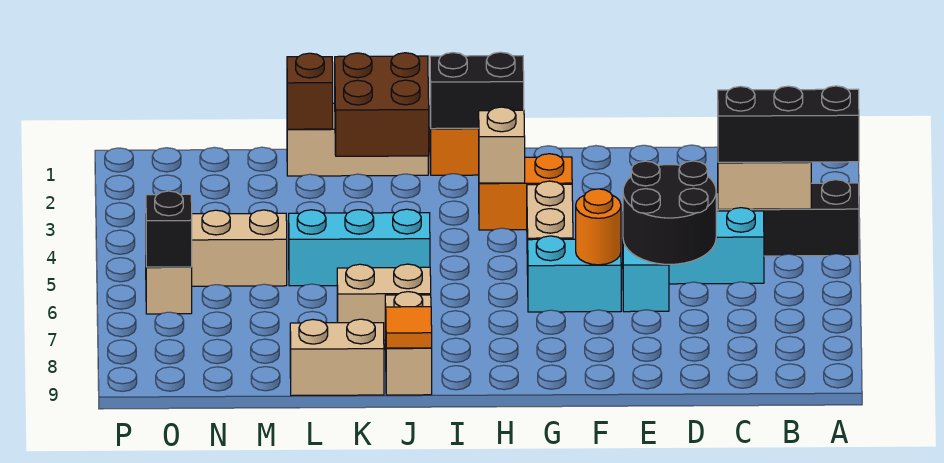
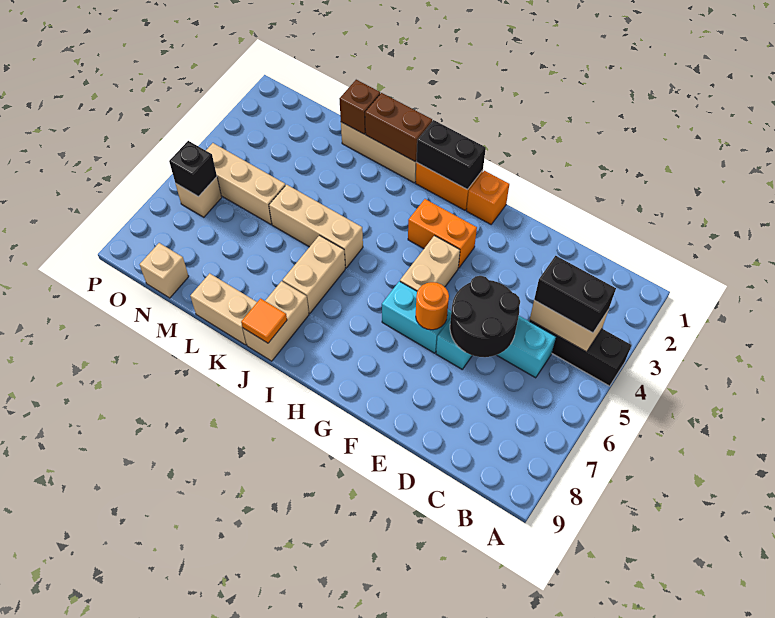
black 1x3 brick [718,86,859,162] -> black 1x2 brick [534,256,616,333]
none -> orange 1x1 brick [467,171,509,224]
tan 1x1 brick [478,107,525,183] -> tan 1x1 brick moved to [140,243,189,298]
brown 2x2 brick [335,53,429,156] -> brown 1x2 brick [365,93,432,161]
cyan 1x3 brick [289,209,430,286] -> tan 1x3 brick [269,185,363,268]
tan 1x2 brick [337,264,431,340] -> tan 1x2 brick turned to [282,235,345,314]

